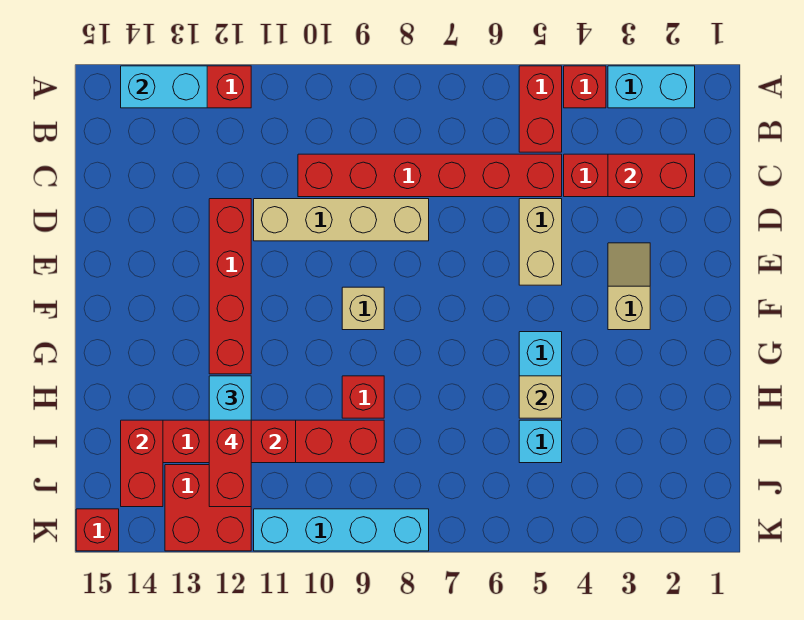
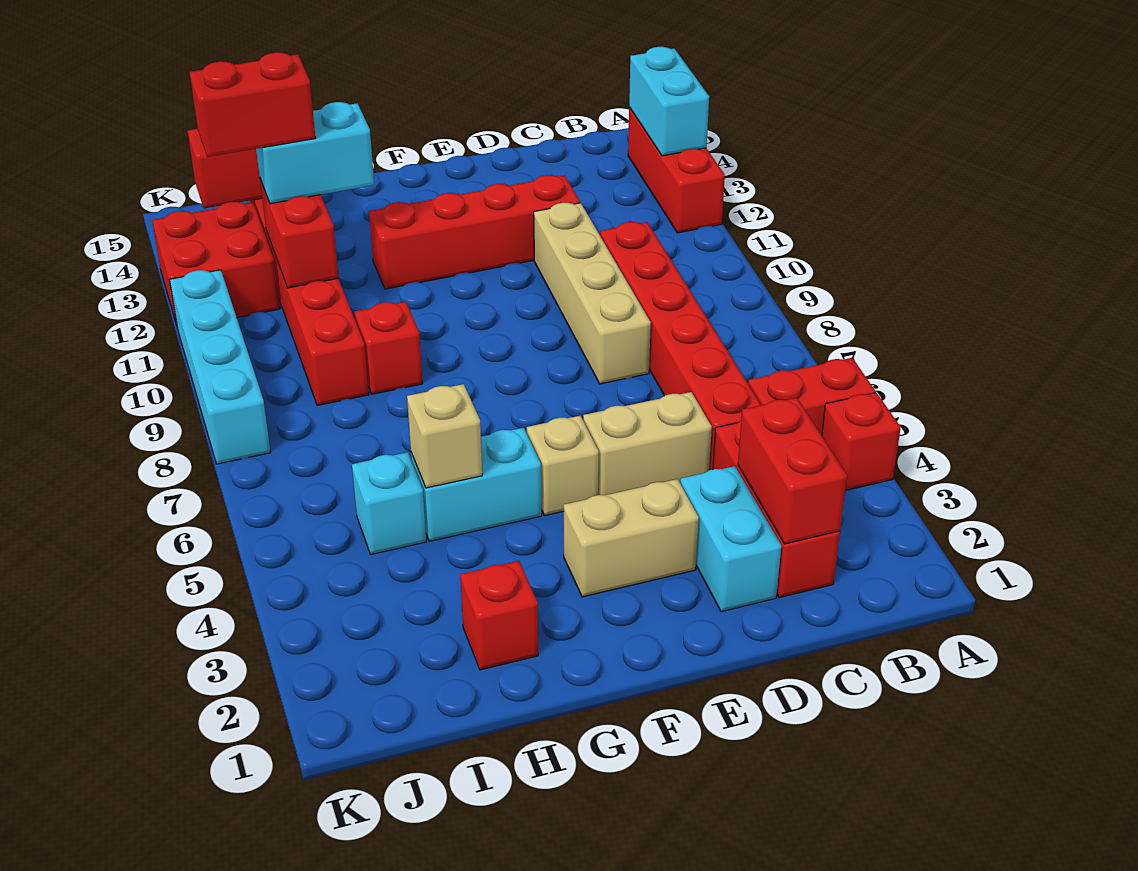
cyan 1x2 brick [608,66,695,108] -> cyan 1x2 brick moved to [680,466,781,612]
tan 1x2 slope [608,243,650,330] -> tan 1x2 brick [564,479,699,597]
tan 1x1 brick [342,287,384,330] -> tan 1x1 brick moved to [527,416,599,515]
red 1x1 brick [76,509,119,551] -> red 1x1 brick moved to [460,561,538,670]

